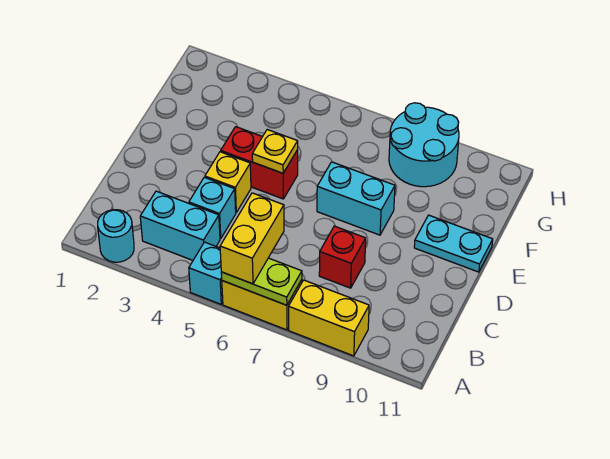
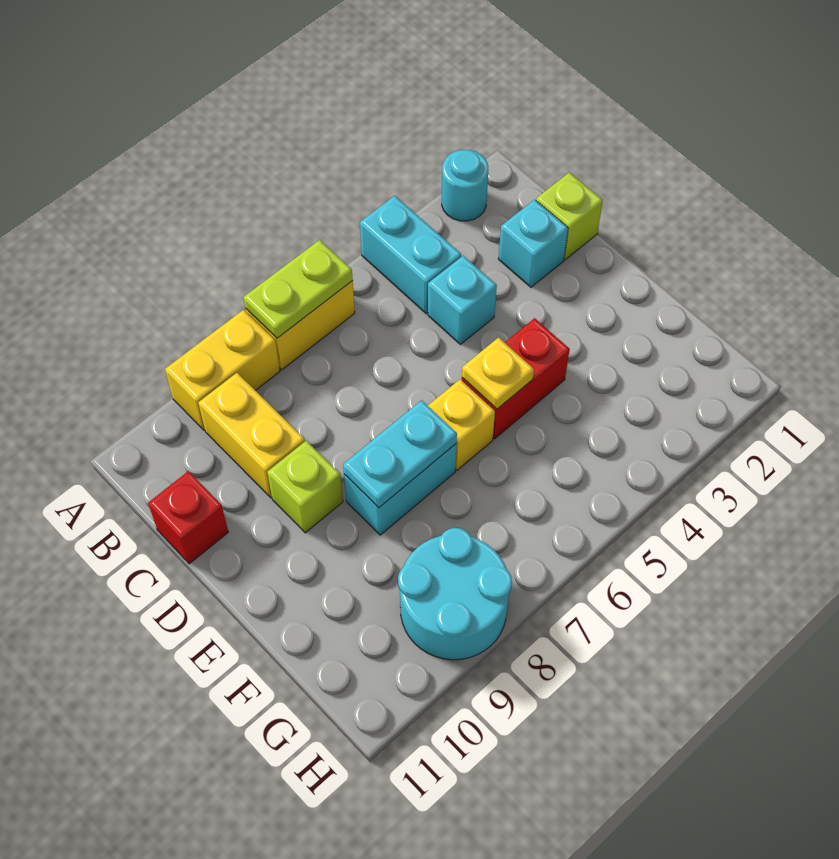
cyan 1x1 brick [189,242,223,304] -> cyan 1x1 brick moved to [498,200,568,287]
yellow 1x2 brick [220,193,284,284] -> yellow 1x2 brick moved to [198,373,305,498]
cyan 1x2 brick [140,191,220,260] -> cyan 1x2 brick turned to [360,196,461,314]
none -> lime 1x1 brick [536,172,603,260]
red 1x1 brick [319,226,366,288] -> red 1x1 brick moved to [148,471,228,564]
yellow 1x1 brick [205,152,251,212] -> yellow 1x1 brick moved to [428,379,495,470]
none -> lime 1x1 brick [267,441,343,533]
cyan 1x2 plate [414,215,493,272] -> cyan 1x2 plate moved to [343,400,457,508]

